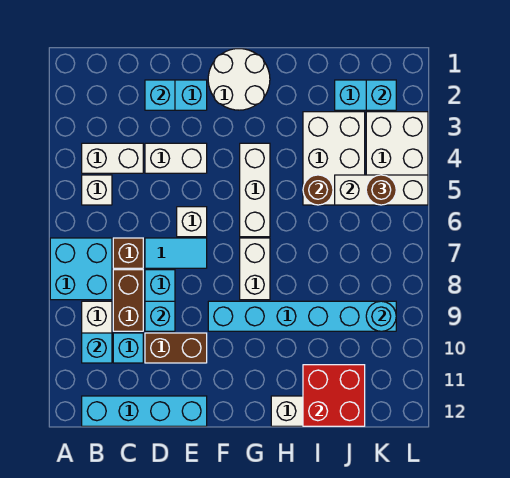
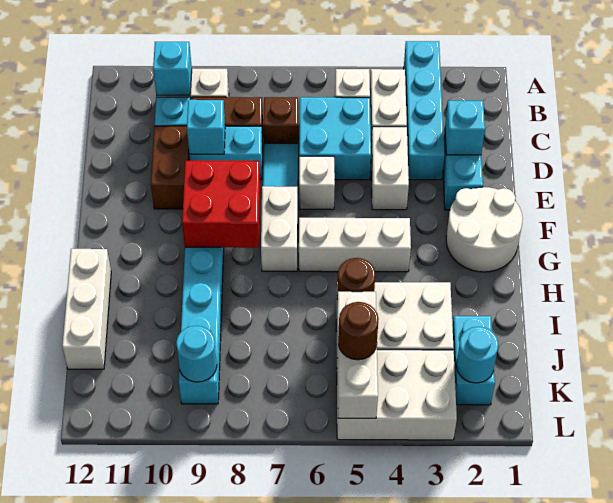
cyan 2x2 brick [50,238,112,300] -> cyan 2x2 brick moved to [299,97,371,180]
cyan 1x4 brick [82,396,207,426] -> cyan 1x4 brick moved to [404,41,444,180]
white 1x2 brick [240,238,270,300] -> white 1x2 brick turned to [261,186,298,271]
red 2x2 brick [303,365,365,426] -> red 2x2 brick moved to [182,161,260,248]
cyan 1x1 brick [366,80,396,110] -> cyan 1x1 round brick [456,327,498,383]

